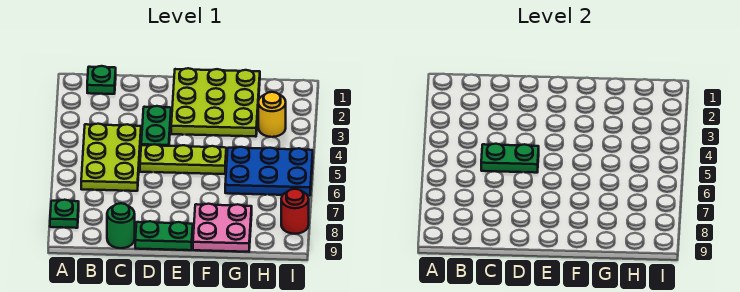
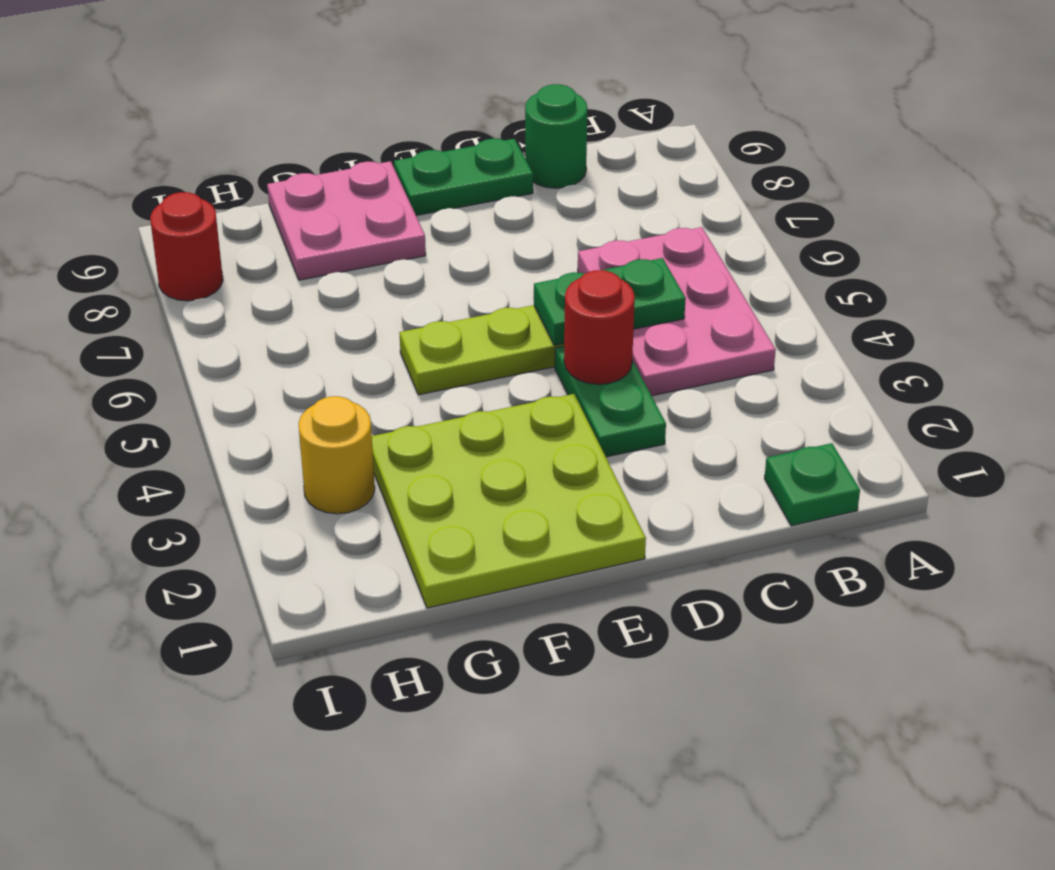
green 1x1 plate [50,200,79,228] -> none
lime 2x3 plate [81,124,141,191] -> pink 2x3 plate [578,227,776,396]
none -> red 1x1 round brick [564,270,635,384]
blue 2x3 plate [225,147,313,196] -> none

